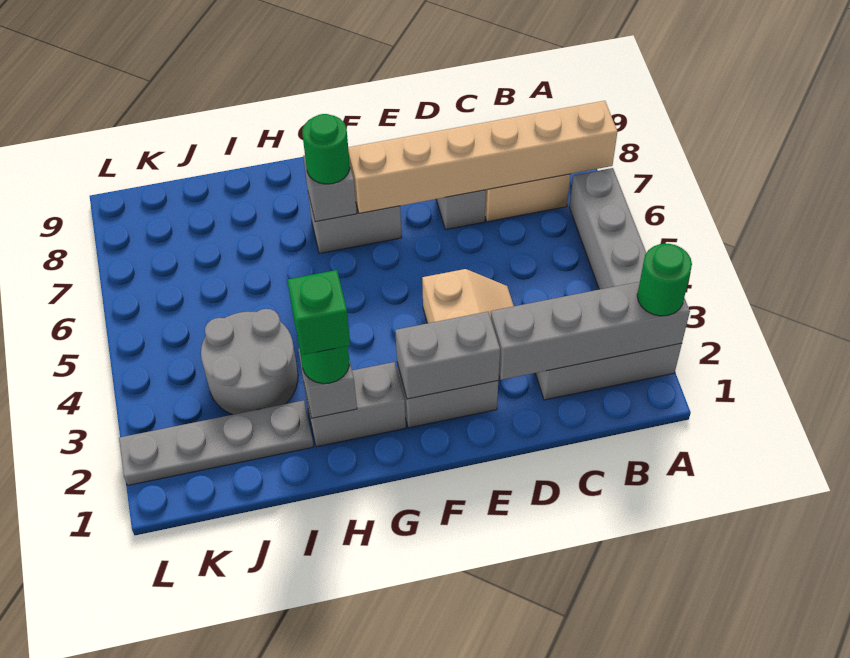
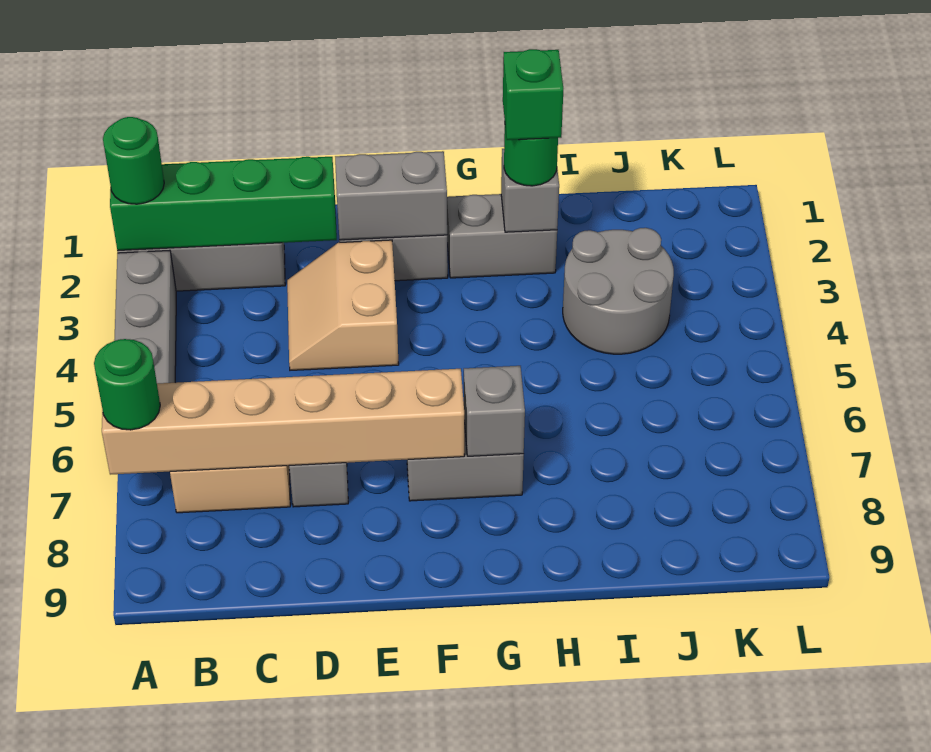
grey 1x4 brick [490,282,690,380] -> green 1x4 brick [110,157,337,251]
green 1x1 round brick [302,114,350,184] -> green 1x1 round brick moved to [94,339,160,430]
grey 1x4 plate [119,400,314,485] -> none

